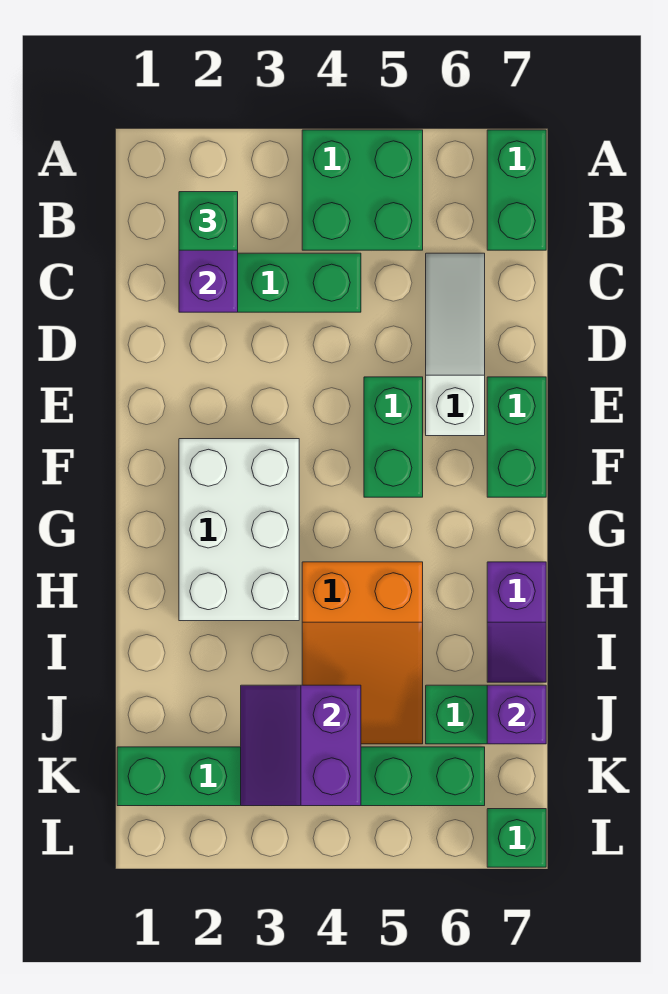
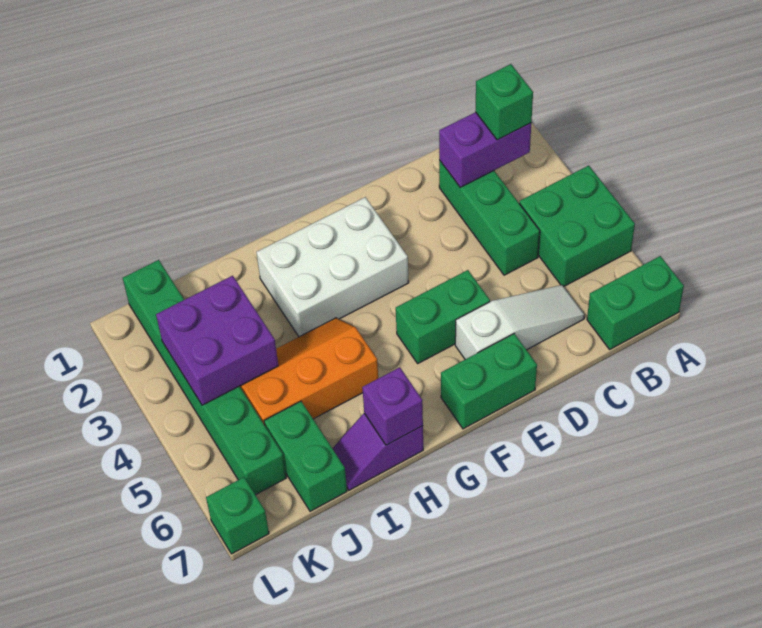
orange 2x3 slope [302,562,423,744] -> orange 2x3 slope turned to [240,318,378,425]
purple 2x2 slope [241,685,361,806] -> purple 2x2 brick [156,276,278,405]
purple 1x1 brick [487,685,546,744] -> purple 1x1 brick moved to [362,367,423,445]

